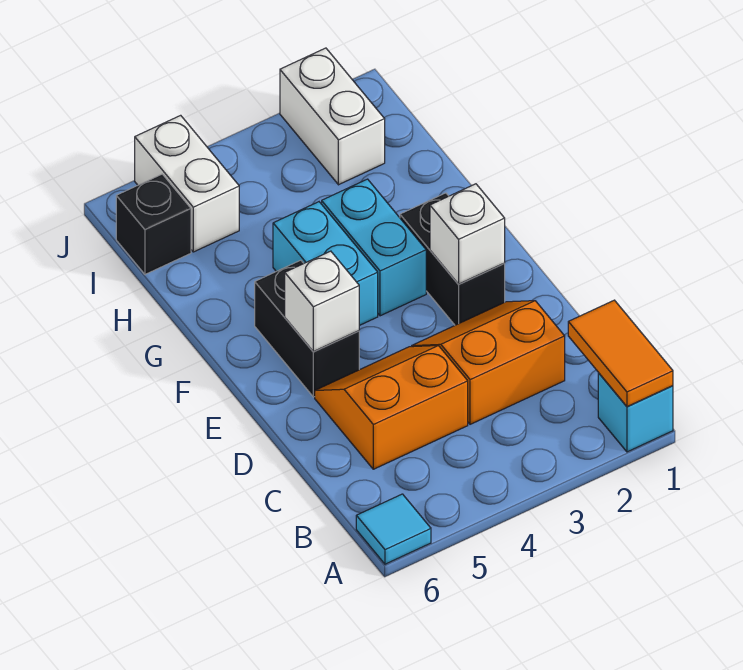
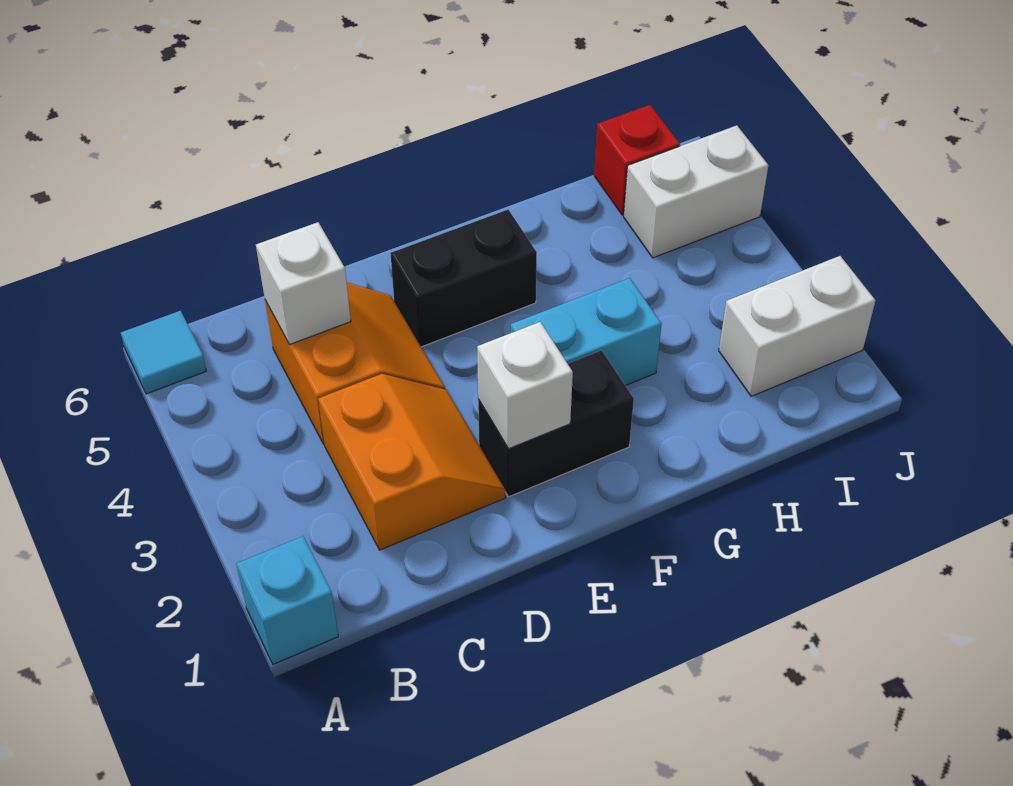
orange 1x2 tile [568,300,673,407] -> none
white 1x1 brick [285,251,359,352] -> white 1x1 brick moved to [256,222,351,345]
cyan 1x2 brick [273,202,378,326] -> none
black 1x1 brick [116,174,191,274] -> red 1x1 brick [594,105,680,215]

